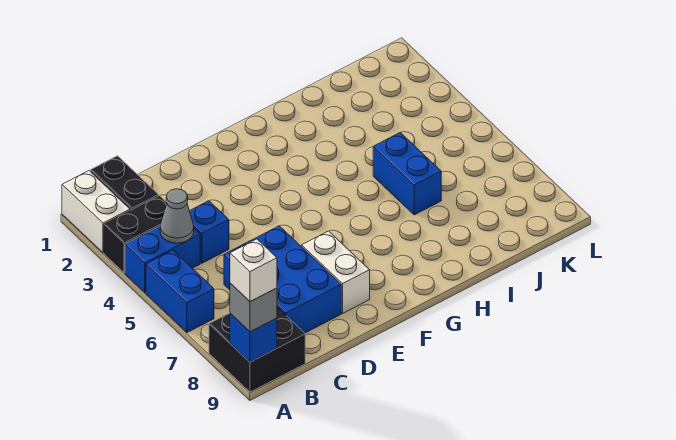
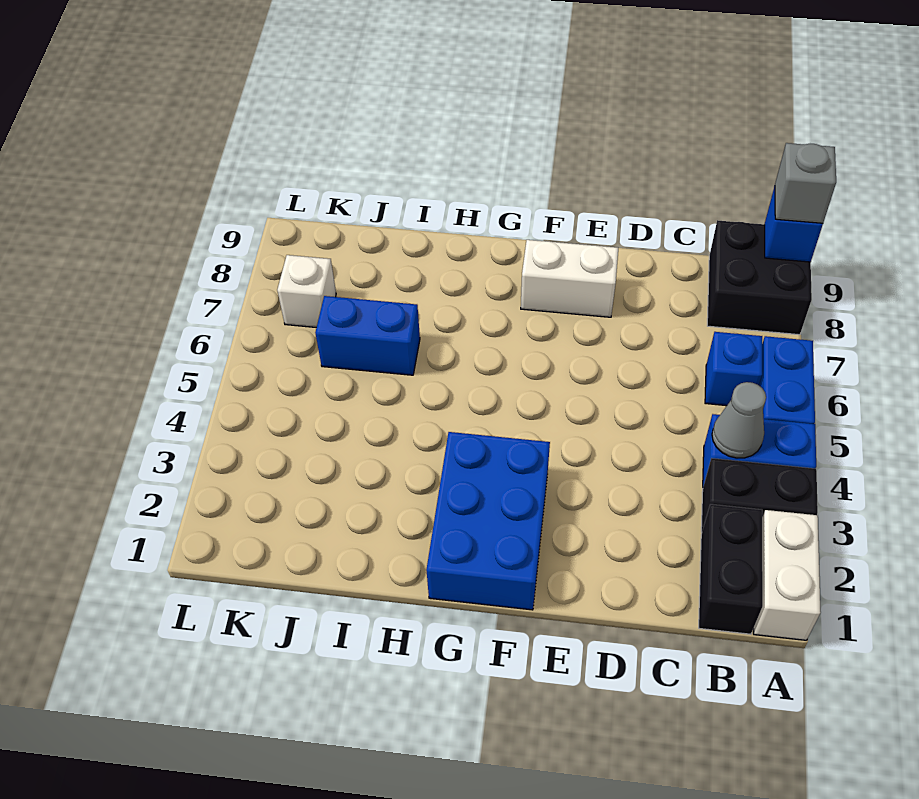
white 1x1 brick [230,239,277,302] -> white 1x1 brick moved to [277,255,336,328]
blue 1x1 brick [190,201,229,263] -> blue 1x1 brick moved to [705,332,762,406]
blue 2x3 brick [224,226,341,333] -> blue 2x3 brick moved to [426,432,550,610]
white 1x2 brick [302,231,370,313] -> white 1x2 brick turned to [521,240,618,317]
blue 1x2 brick [373,133,441,215] -> blue 1x2 brick turned to [315,296,420,375]

